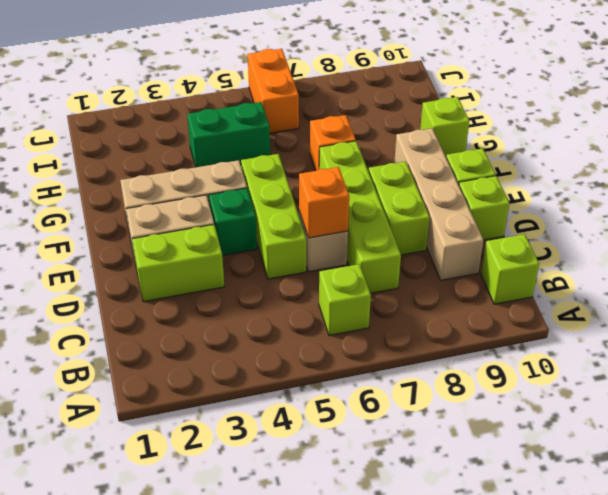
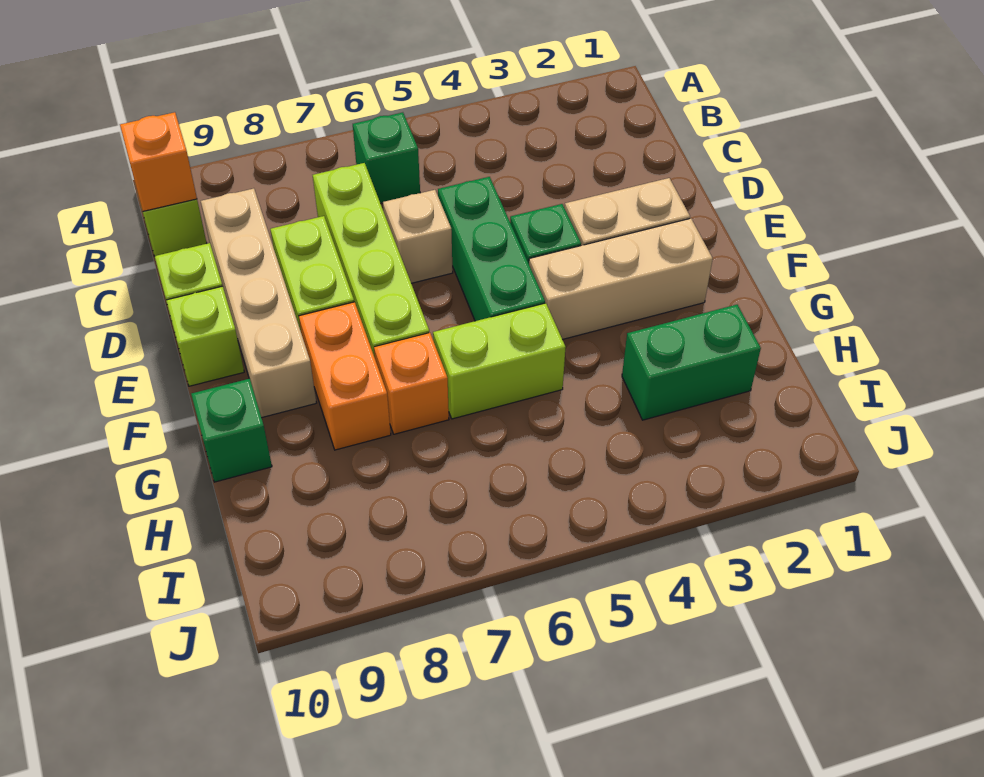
lime 1x1 brick [319,264,371,336] -> green 1x1 brick [353,112,420,203]
lime 1x2 brick [132,225,225,302] -> lime 1x2 brick moved to [433,303,566,419]
lime 1x3 brick [241,154,306,279] -> green 1x3 brick [438,177,545,321]
orange 1x1 brick [299,167,349,238] -> orange 1x1 brick moved to [120,112,197,211]
lime 1x1 brick [420,97,469,157] -> green 1x1 brick [191,379,272,482]
green 1x2 brick [187,102,270,167] -> green 1x2 brick moved to [622,305,761,420]
orange 1x2 brick [248,49,299,133] -> orange 1x2 brick moved to [299,302,391,450]

